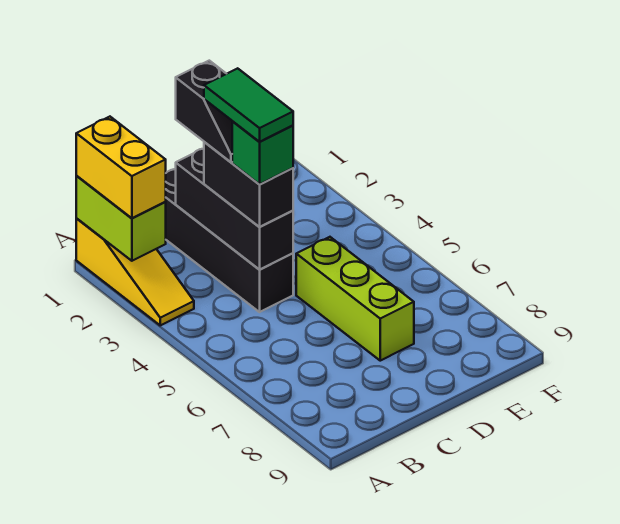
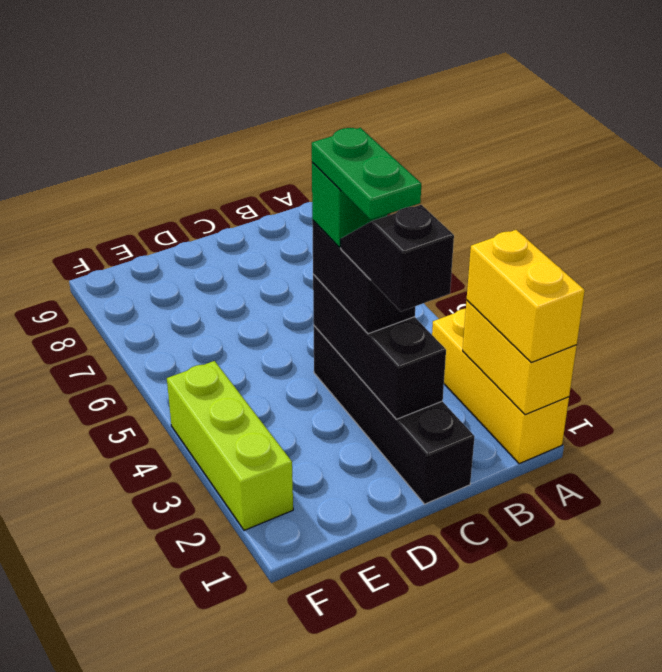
yellow 1x3 slope [76,219,194,325] -> yellow 1x3 brick [432,309,569,464]
lime 1x2 brick [76,176,166,261] -> yellow 1x2 brick [463,301,577,415]
green 1x2 tile [204,68,293,142] -> green 1x2 plate [312,128,421,220]
lime 1x3 brick [296,237,414,361] -> lime 1x3 brick moved to [167,361,293,530]

